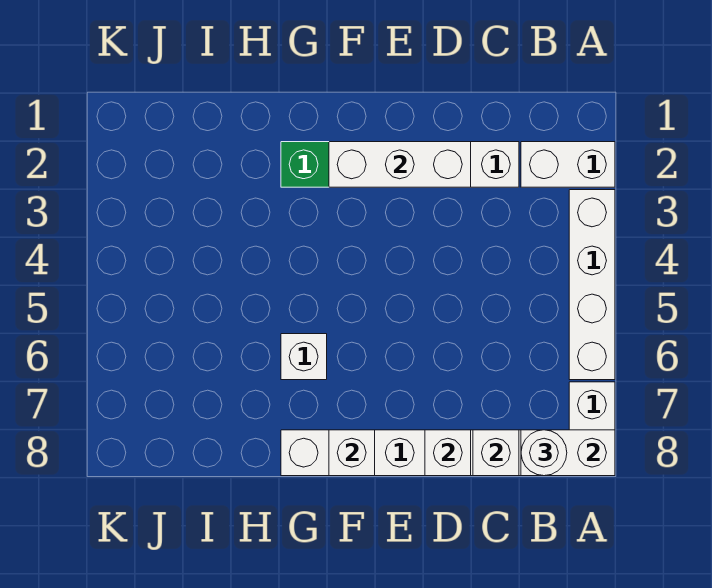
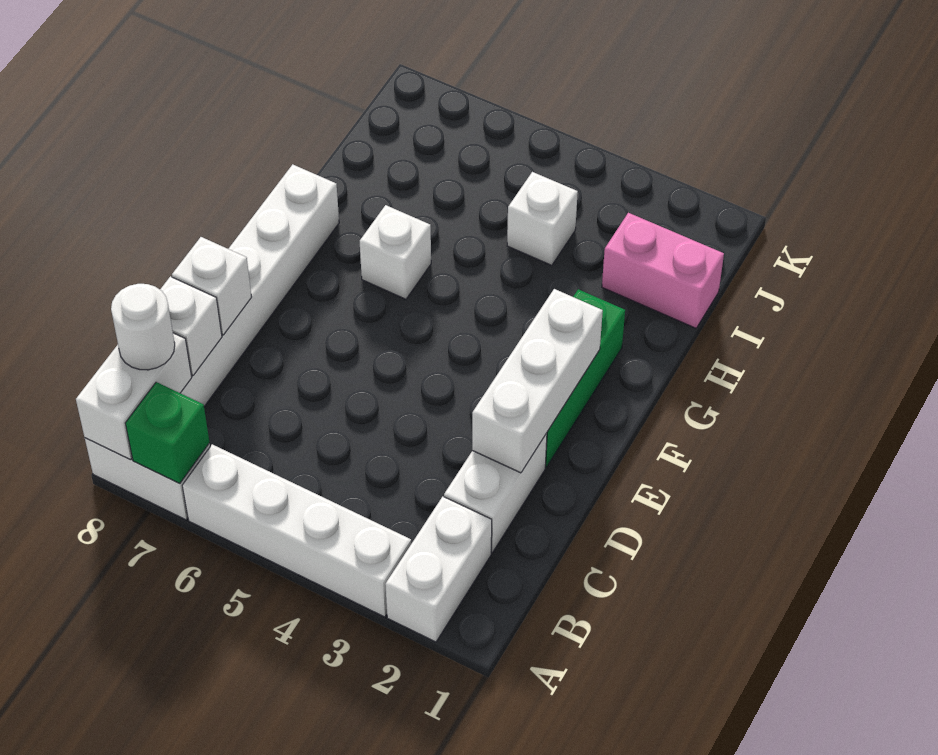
none -> green 1x1 brick [125,382,210,483]
white 1x1 brick [329,430,375,476] -> white 1x1 brick moved to [507,172,578,266]
none -> pink 1x2 brick [602,213,724,328]

